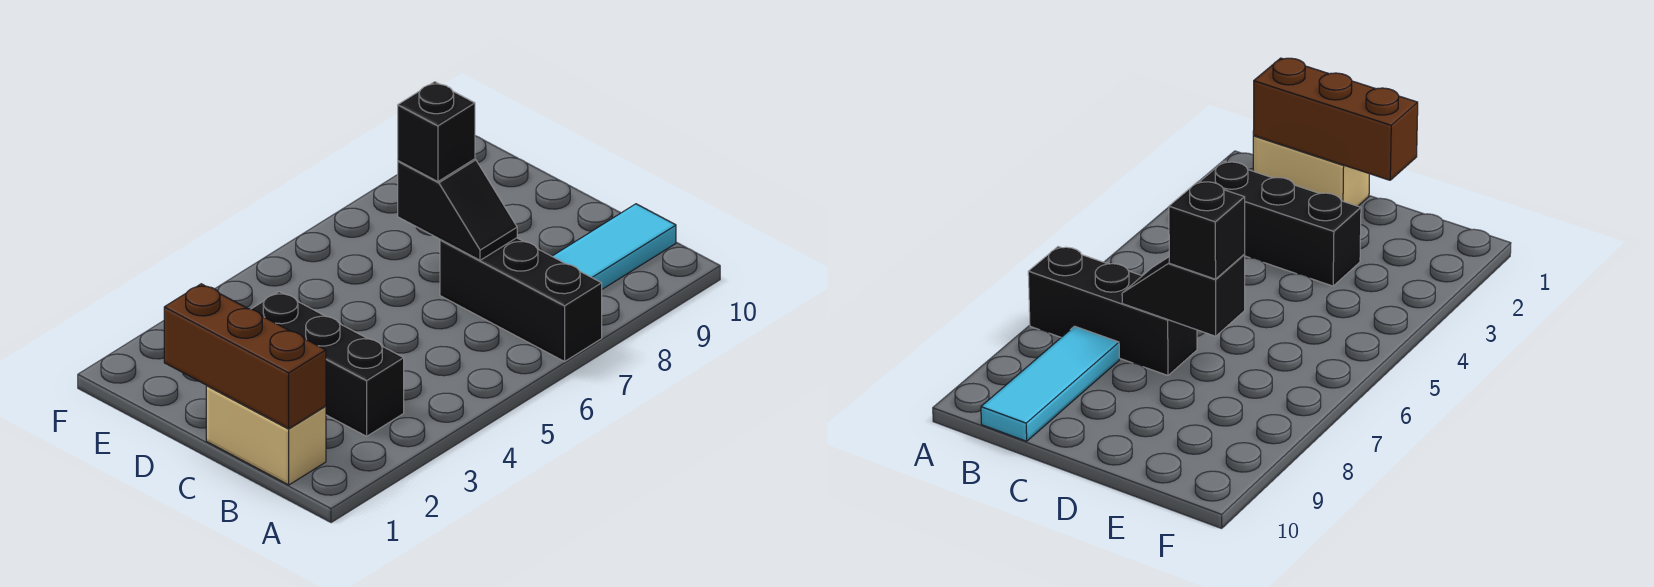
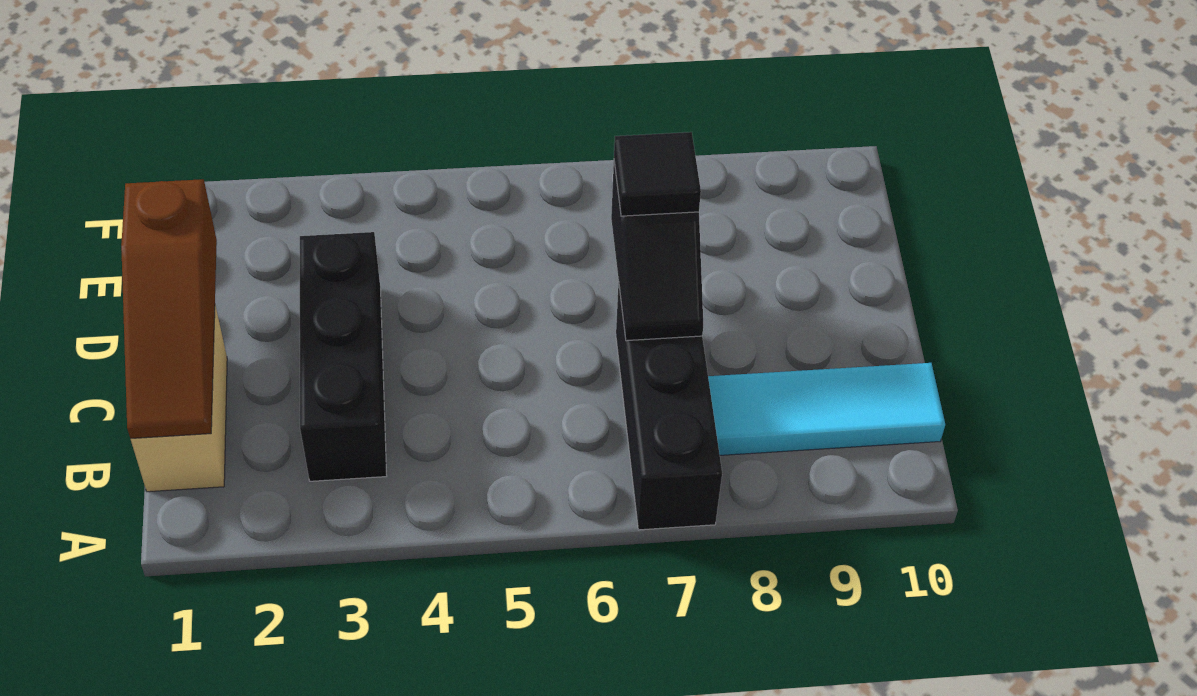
brown 1x3 brick [164,284,326,429] -> brown 1x3 slope [121,179,217,439]
black 1x1 brick [398,82,475,182] -> black 1x1 tile [614,132,701,216]

